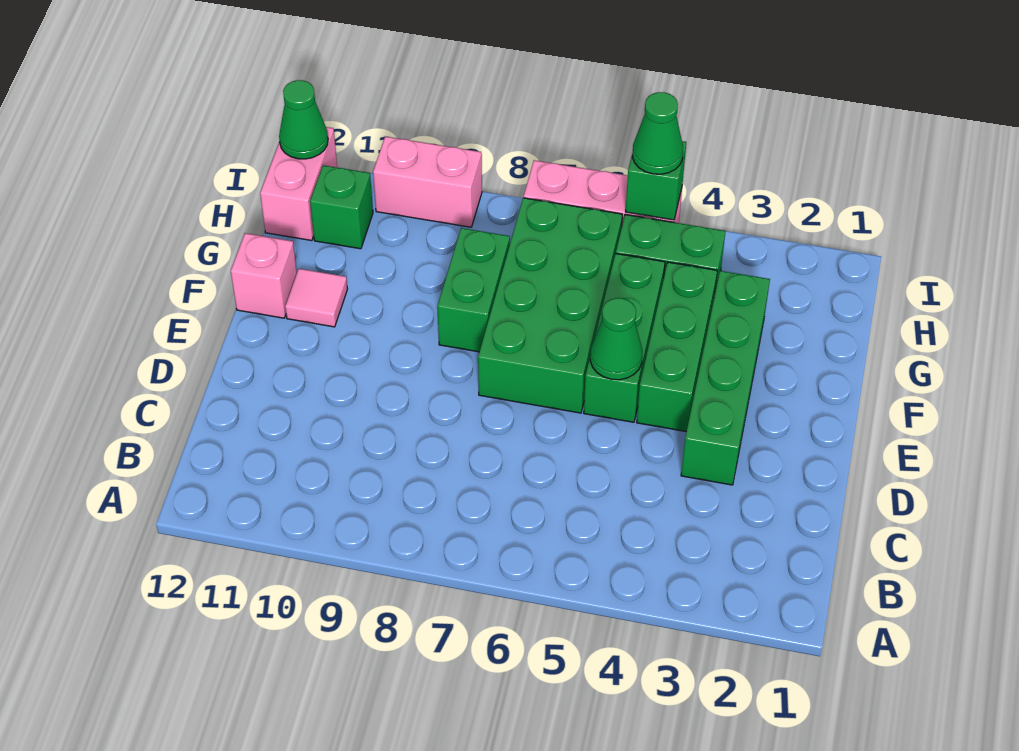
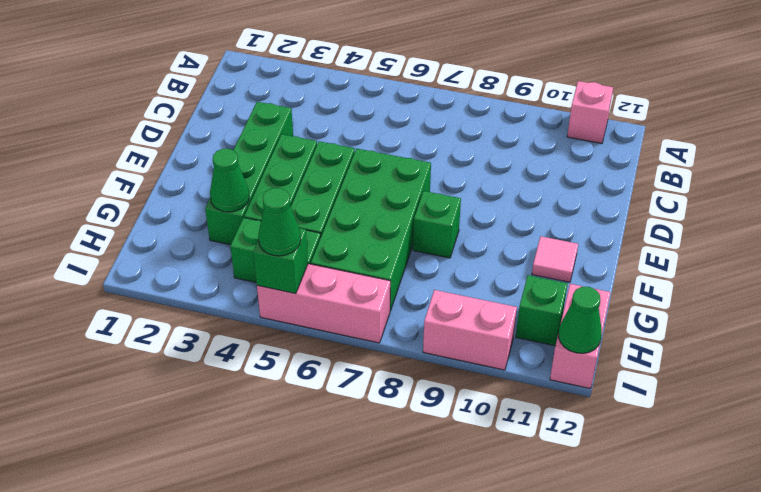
green 1x1 cone [590,298,642,380] -> green 1x1 cone moved to [210,149,249,212]
green 1x2 brick [437,228,510,352] -> green 1x1 brick [413,191,461,258]
pink 1x1 brick [231,233,297,318] -> pink 1x1 brick moved to [567,81,613,143]

